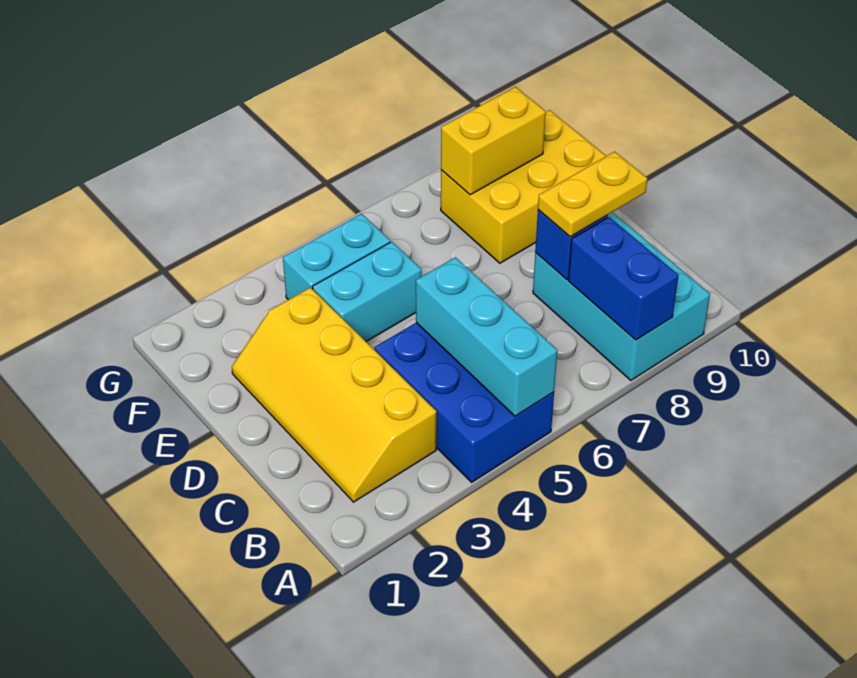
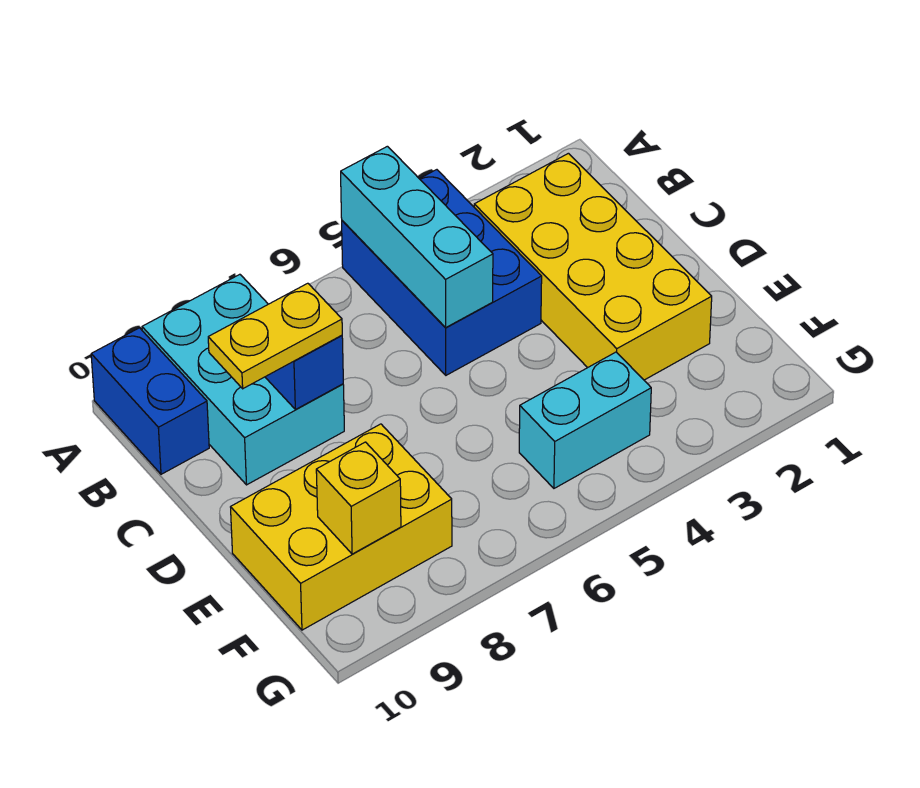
blue 1x2 brick [568,217,678,340] -> blue 1x2 brick moved to [91,328,209,474]
yellow 2x4 slope [232,288,436,502] -> yellow 2x4 brick [474,153,712,380]
cyan 1x2 brick [313,242,421,342] -> none
yellow 1x2 brick [441,87,546,195] -> yellow 1x1 brick [316,442,401,554]

